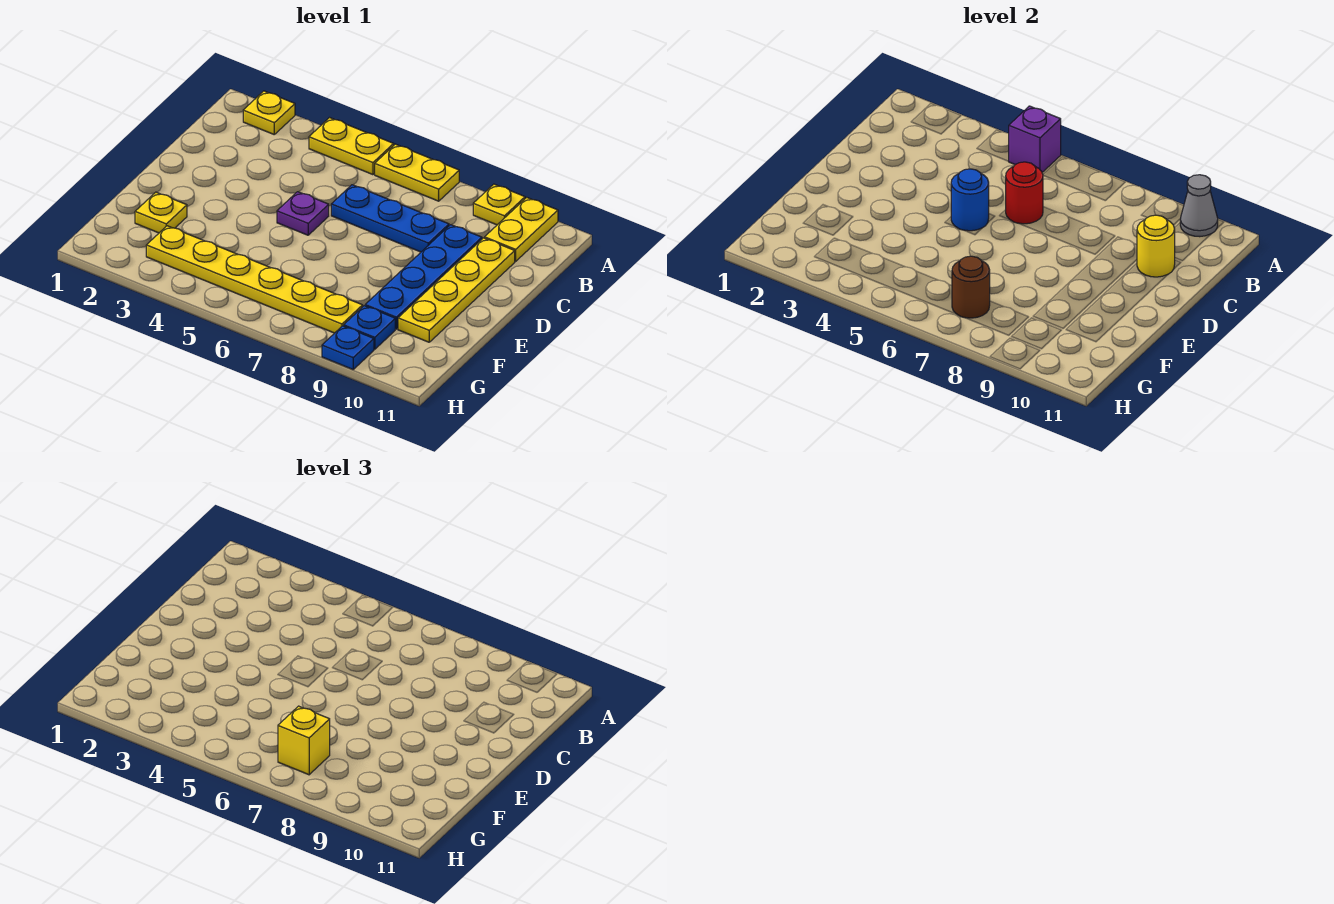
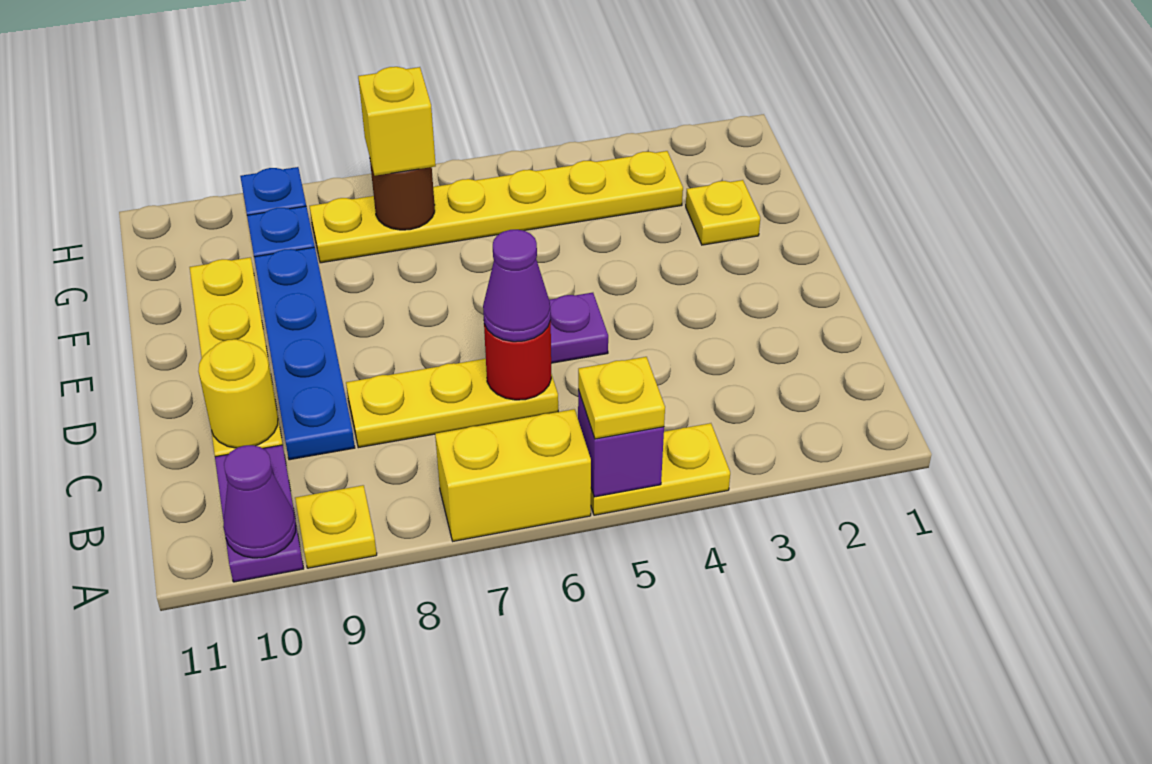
yellow 1x1 plate [243,91,295,134] -> yellow 1x1 plate moved to [578,357,665,439]
yellow 1x2 plate [375,144,459,201] -> yellow 1x2 brick [435,409,591,541]
yellow 1x2 plate [485,197,558,261] -> purple 1x2 plate [215,445,304,582]
grey 1x1 cone [1180,175,1218,237] -> purple 1x1 cone [223,445,296,558]
blue 1x3 plate [331,185,449,252] -> yellow 1x3 plate [346,359,558,448]
none -> purple 1x1 cone [483,230,551,342]
blue 1x1 round brick [951,169,989,231] -> none

